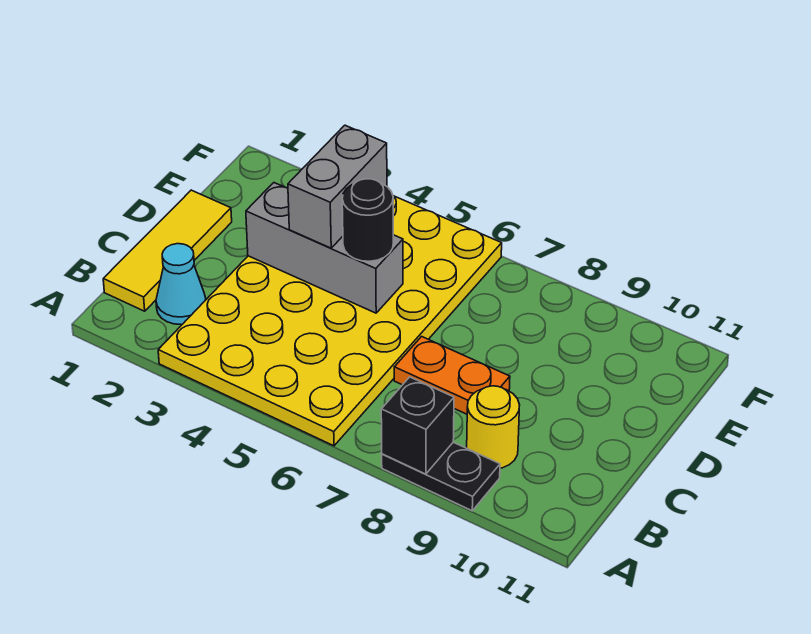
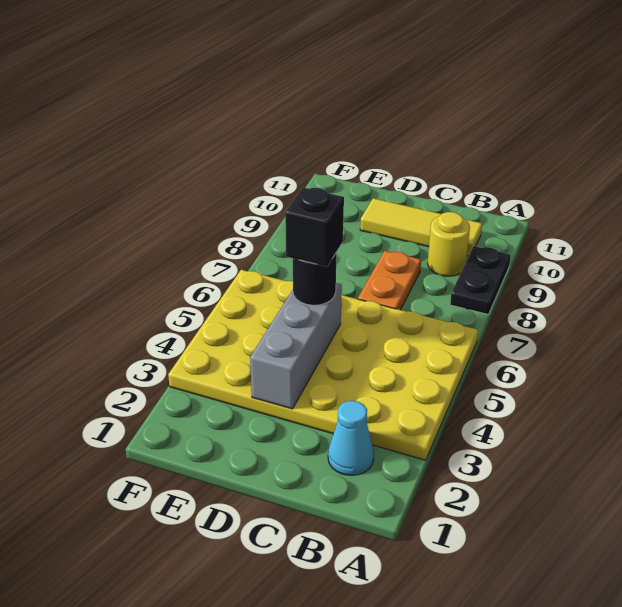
black 1x1 brick [381,377,454,474] -> black 1x1 brick moved to [285,187,344,267]
yellow 1x3 tile [103,190,232,311] -> yellow 1x3 tile moved to [360,198,482,256]
grey 1x2 brick [288,125,387,248] -> none

